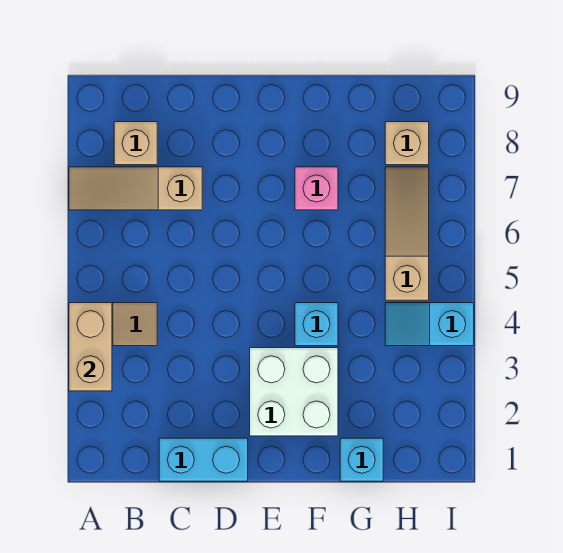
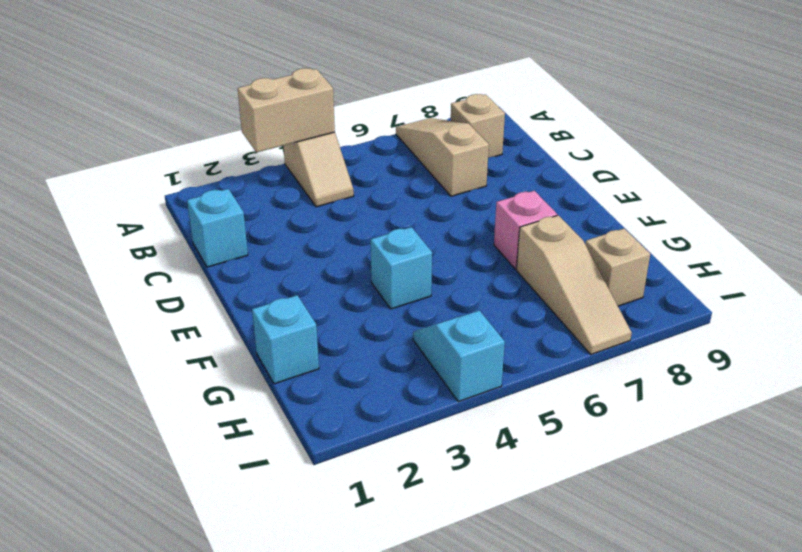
cyan 1x2 brick [159,438,248,481] -> cyan 1x1 brick [187,189,248,267]
white 2x2 brick [250,348,338,436] -> none
tan 1x3 slope [385,167,429,300] -> tan 1x3 slope turned to [516,215,632,354]

